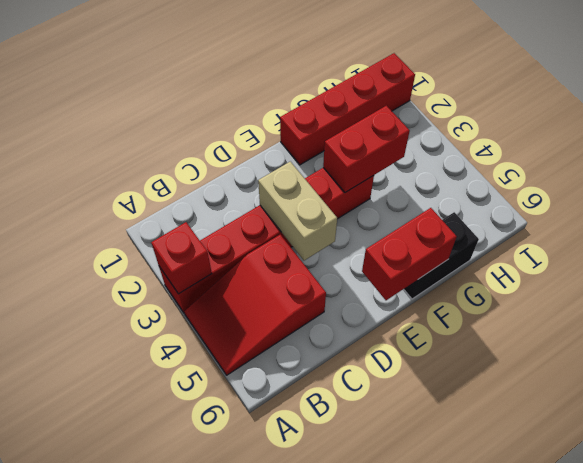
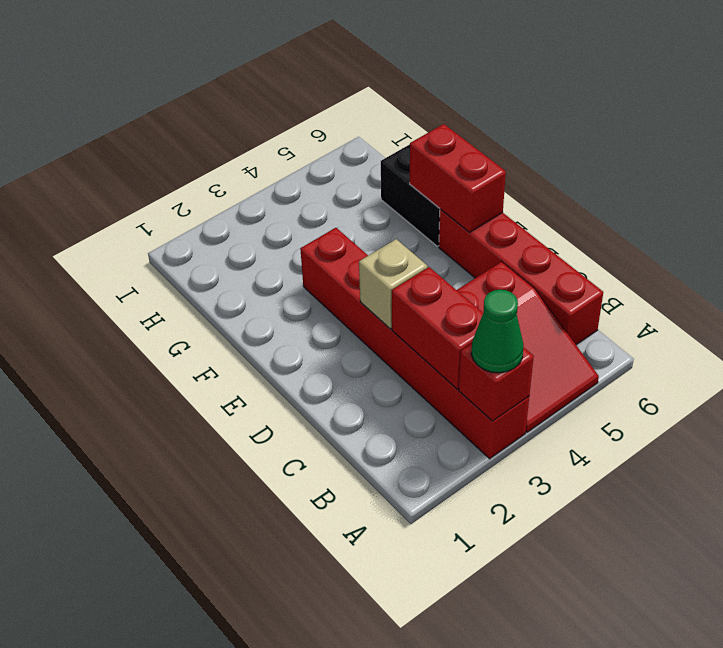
none -> green 1x1 cone [471,290,523,373]
tan 1x2 brick [258,162,337,260] -> tan 1x1 brick [359,239,427,329]
red 1x4 brick [280,53,415,165] -> red 1x4 brick moved to [439,209,603,345]
red 1x2 brick [323,106,410,192] -> red 1x2 brick moved to [392,267,483,389]

